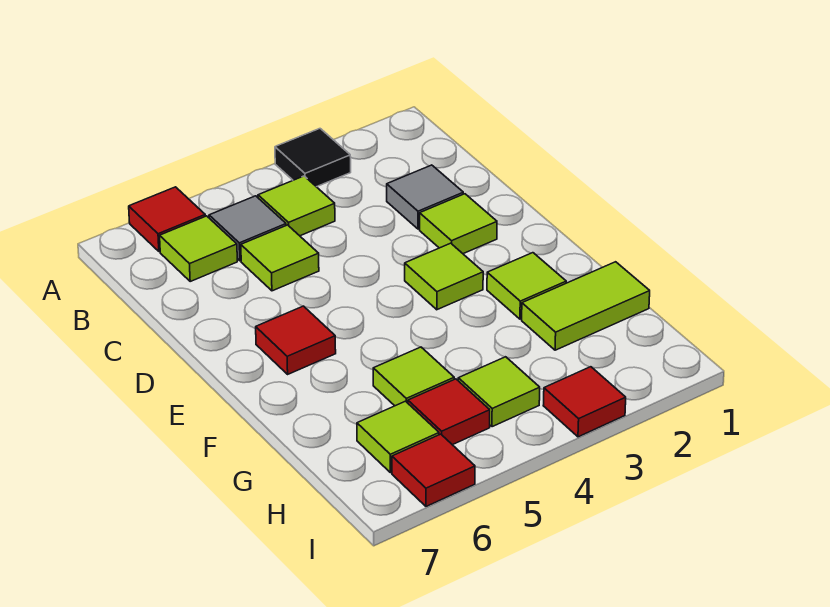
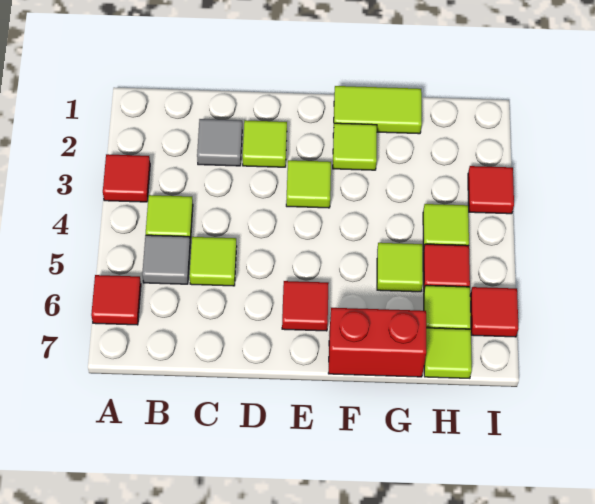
black 1x1 tile [275,129,351,187] -> red 1x1 tile [103,154,150,202]
lime 1x1 tile [160,216,237,281] -> lime 1x1 tile moved to [424,328,472,378]
none -> red 1x2 brick [328,308,426,377]
lime 1x2 tile [522,262,650,350] -> lime 1x2 tile turned to [334,86,422,134]

